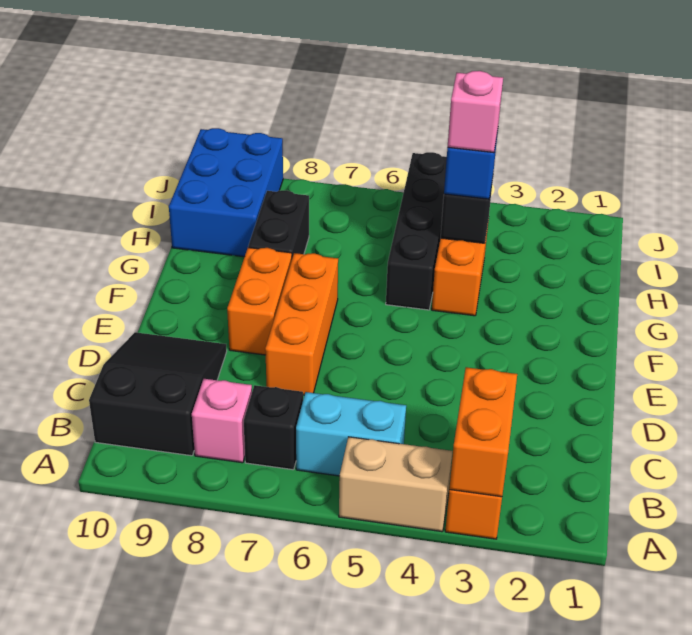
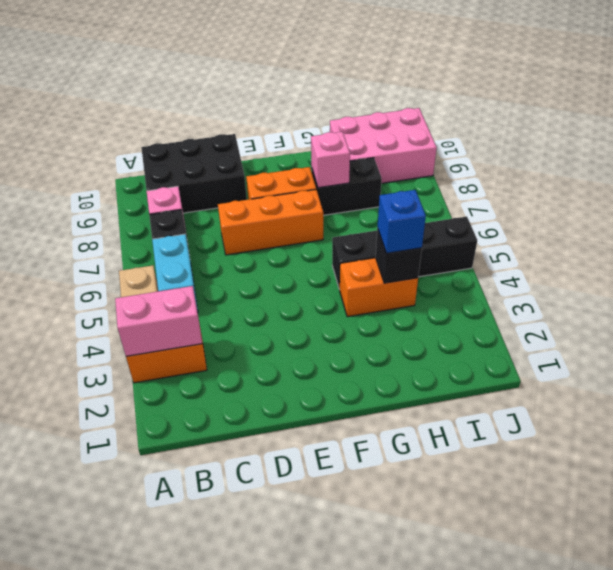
orange 1x2 brick [449,367,517,497] -> pink 1x2 brick [115,286,202,356]
black 2x3 slope [89,332,227,456] -> black 2x3 brick [141,134,247,213]
pink 1x1 brick [448,71,503,153] -> pink 1x1 brick moved to [311,132,350,188]
blue 2x3 brick [169,128,283,257] -> pink 2x3 brick [330,108,437,183]

